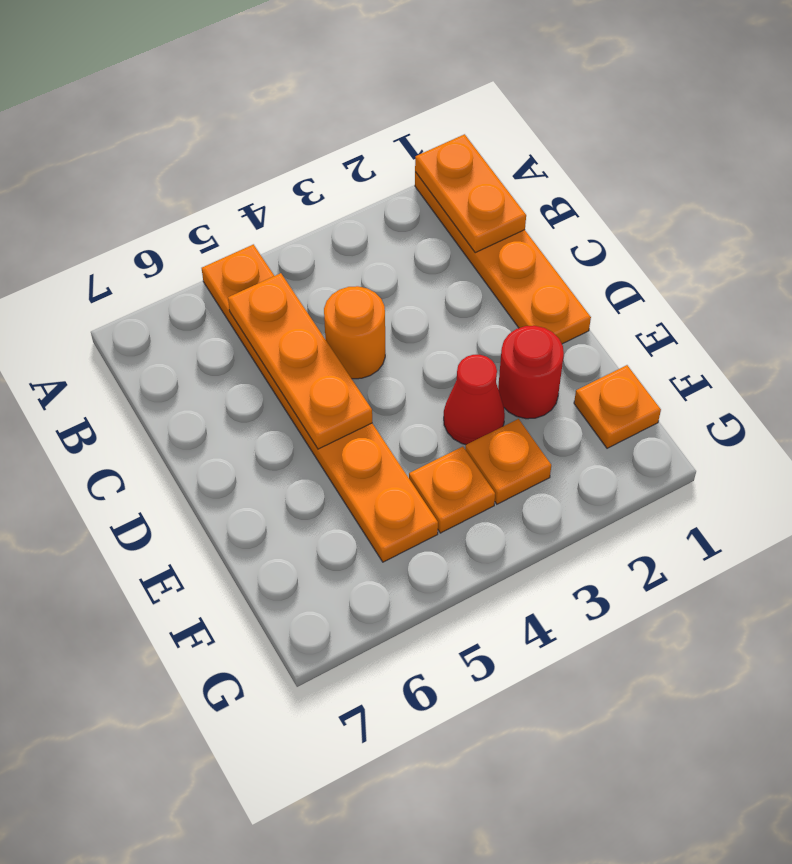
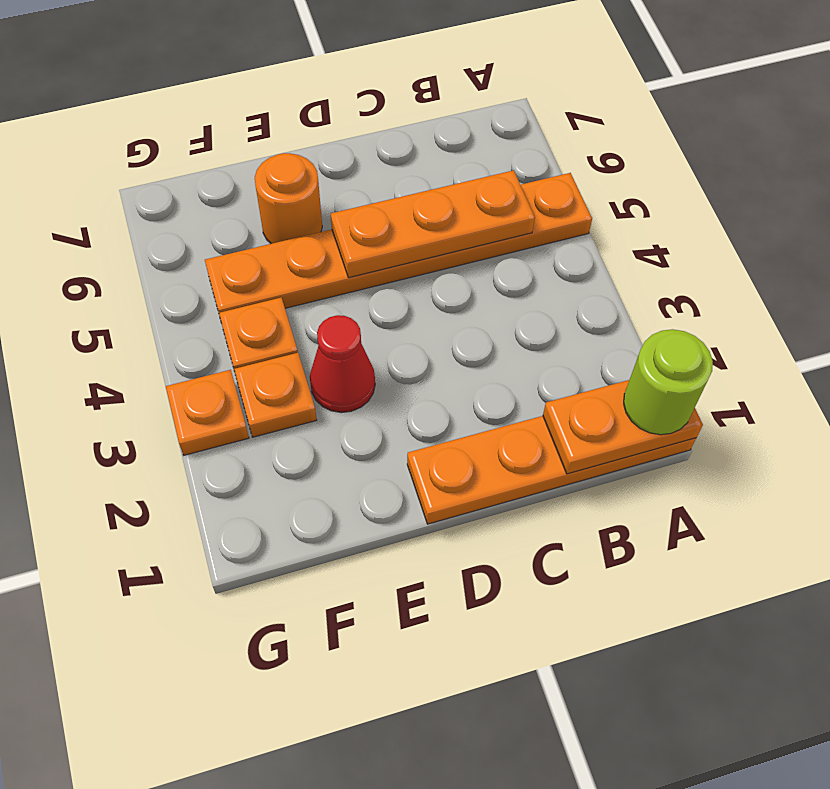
none -> lime 1x1 round brick [624,329,713,435]
orange 1x1 round brick [324,286,385,379] -> orange 1x1 round brick moved to [255,153,322,244]
red 1x1 round brick [498,326,564,419] -> none
orange 1x1 plate [574,365,661,448] -> orange 1x1 plate moved to [166,370,249,455]

